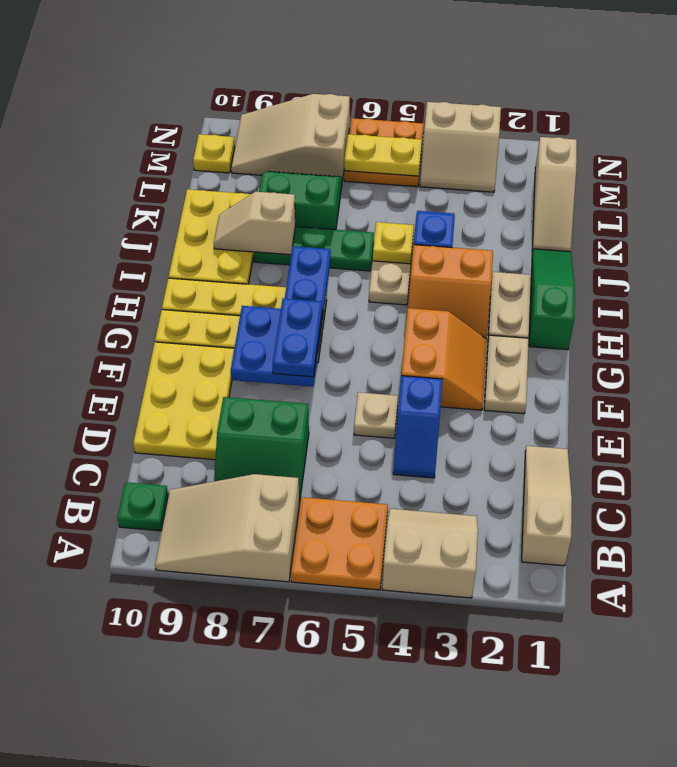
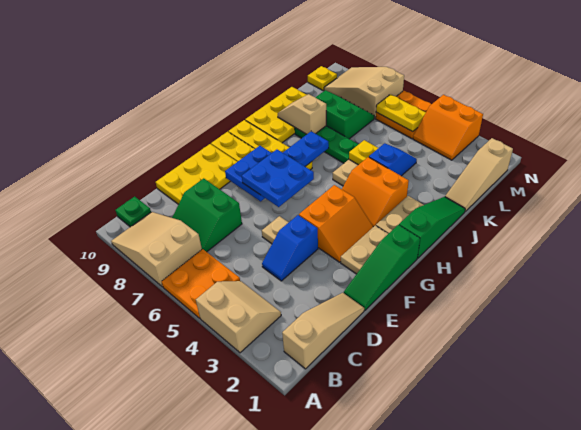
none -> green 1x3 slope [344,225,420,310]
blue 1x2 plate [272,298,322,377] -> blue 2x2 plate [242,150,314,207]
tan 2x2 slope [420,102,501,192] -> orange 2x2 slope [413,95,483,160]

